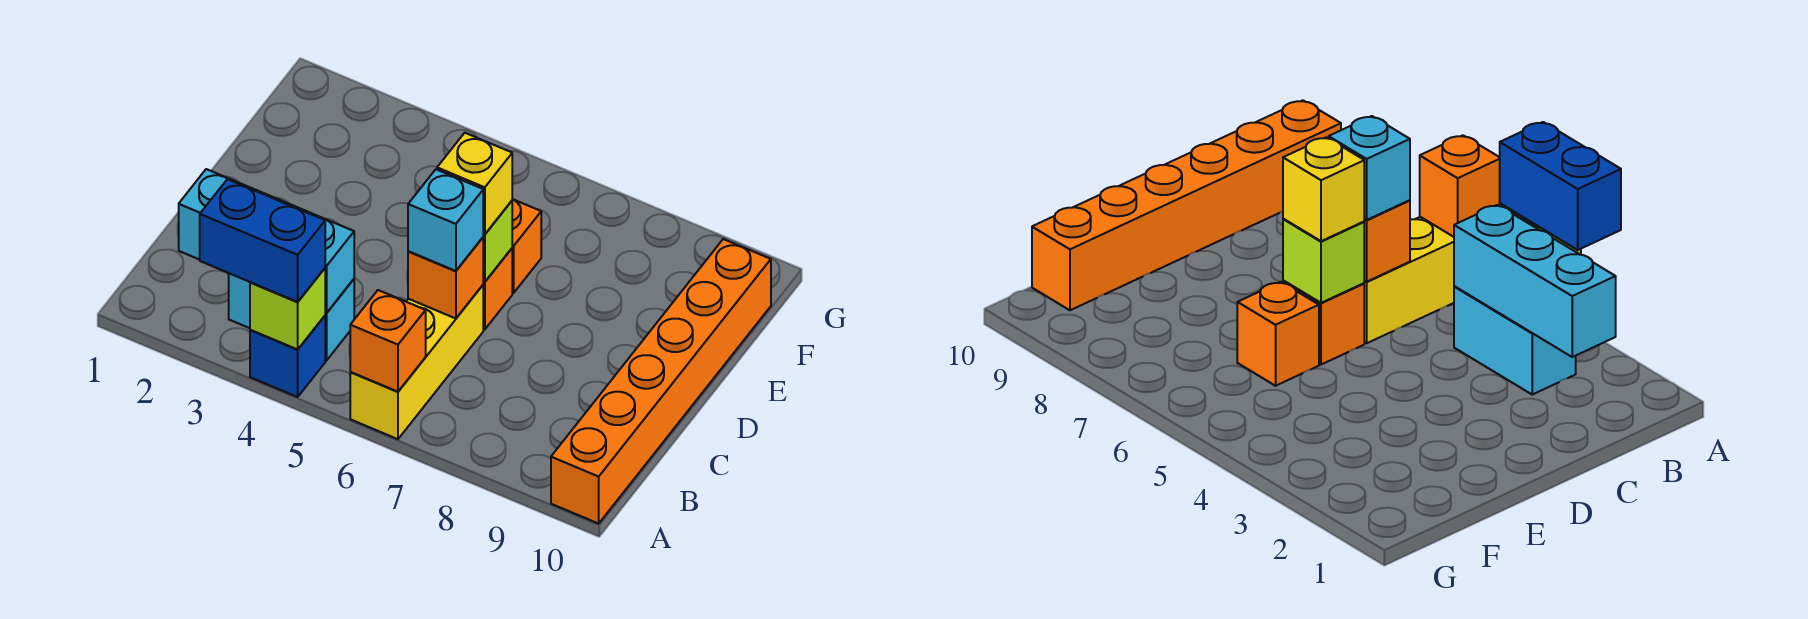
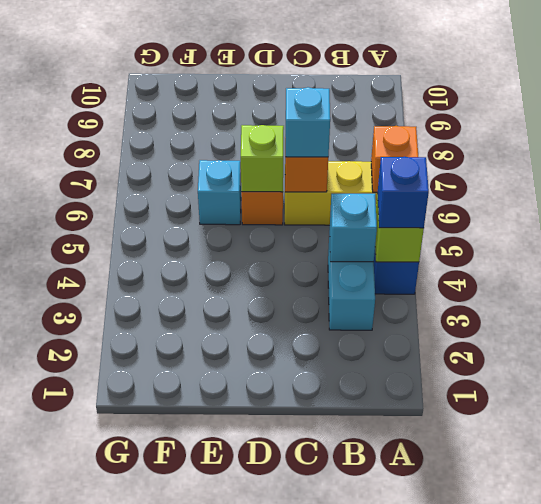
blue 1x2 brick [200,179,325,302] -> blue 1x1 brick [377,157,429,228]
orange 1x6 brick [551,239,771,524] -> none
cyan 1x3 brick [179,169,354,313] -> cyan 1x1 brick [330,194,377,262]
yellow 1x1 brick [437,133,512,234] -> none
orange 1x1 brick [512,199,541,293] -> cyan 1x1 brick [198,160,241,225]

